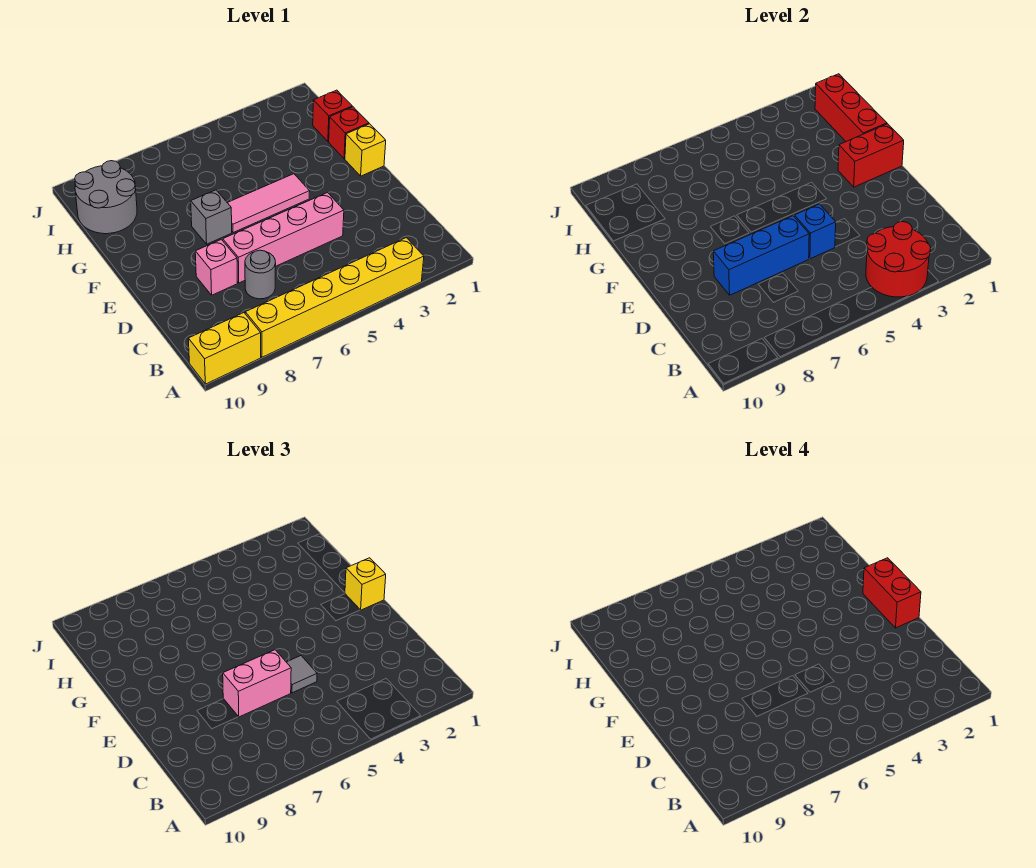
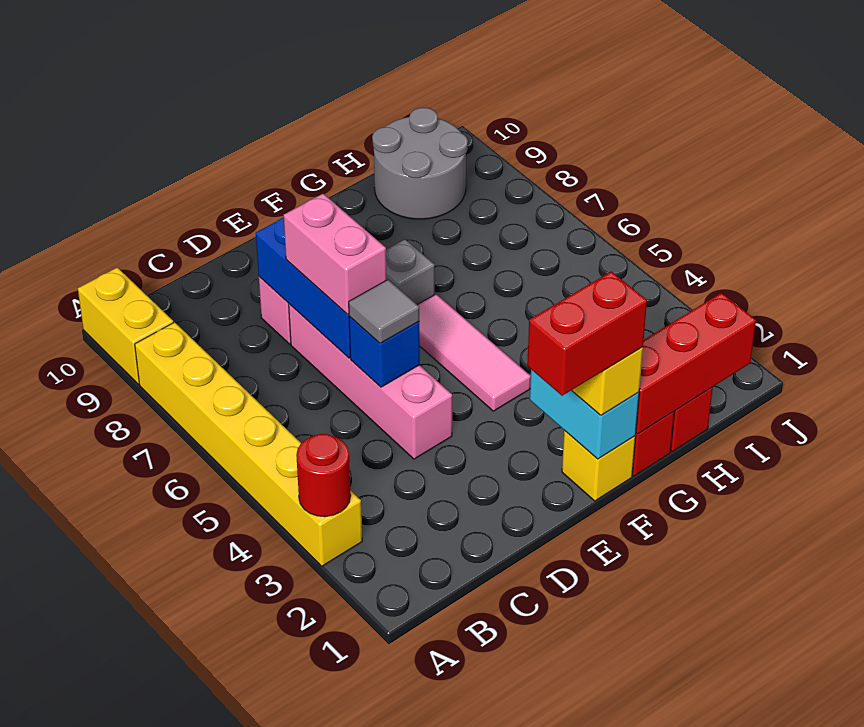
red 2x2 round brick [866,222,931,297] -> red 1x1 round brick [296,434,351,517]
grey 1x1 round brick [245,250,276,299] -> none
red 1x2 brick [838,124,904,187] -> cyan 1x2 brick [530,370,639,459]

